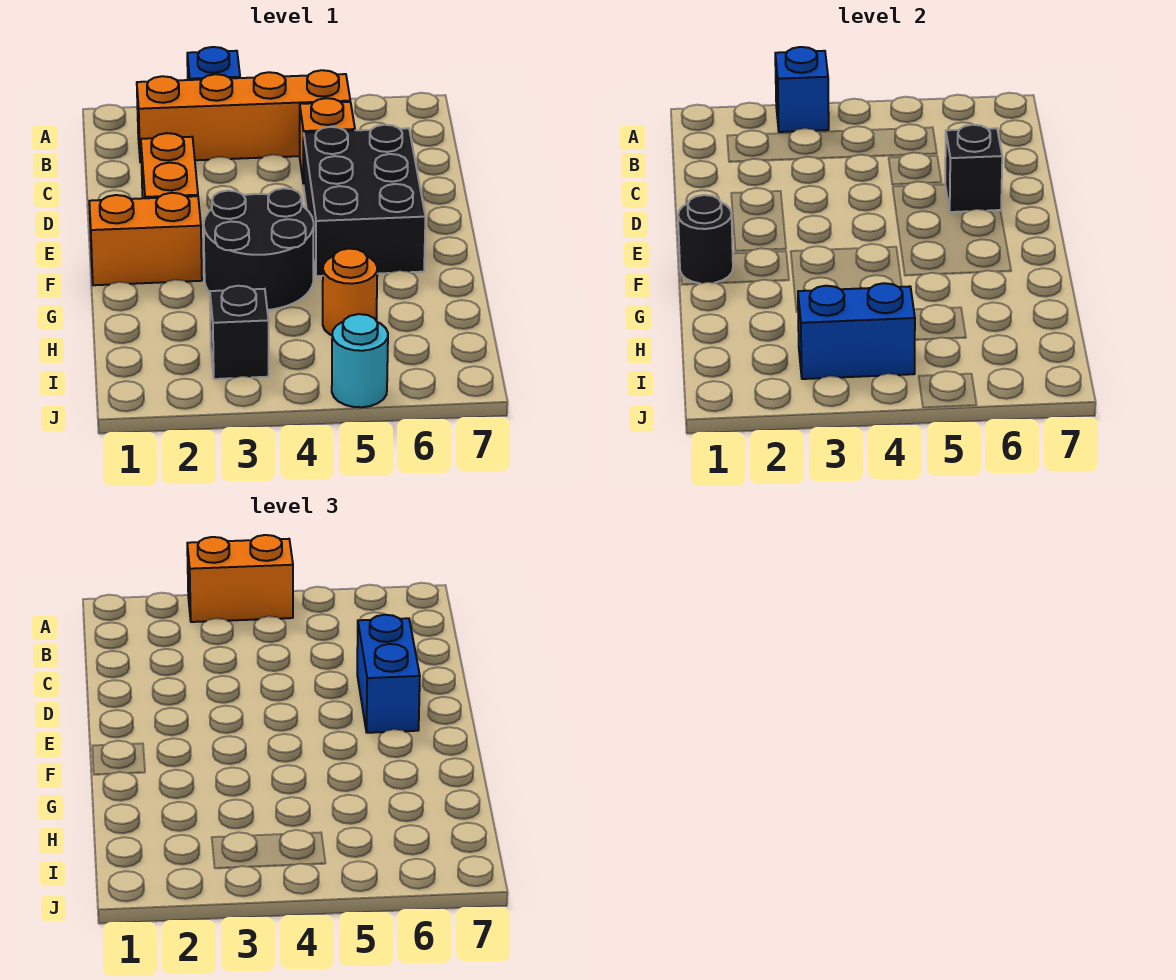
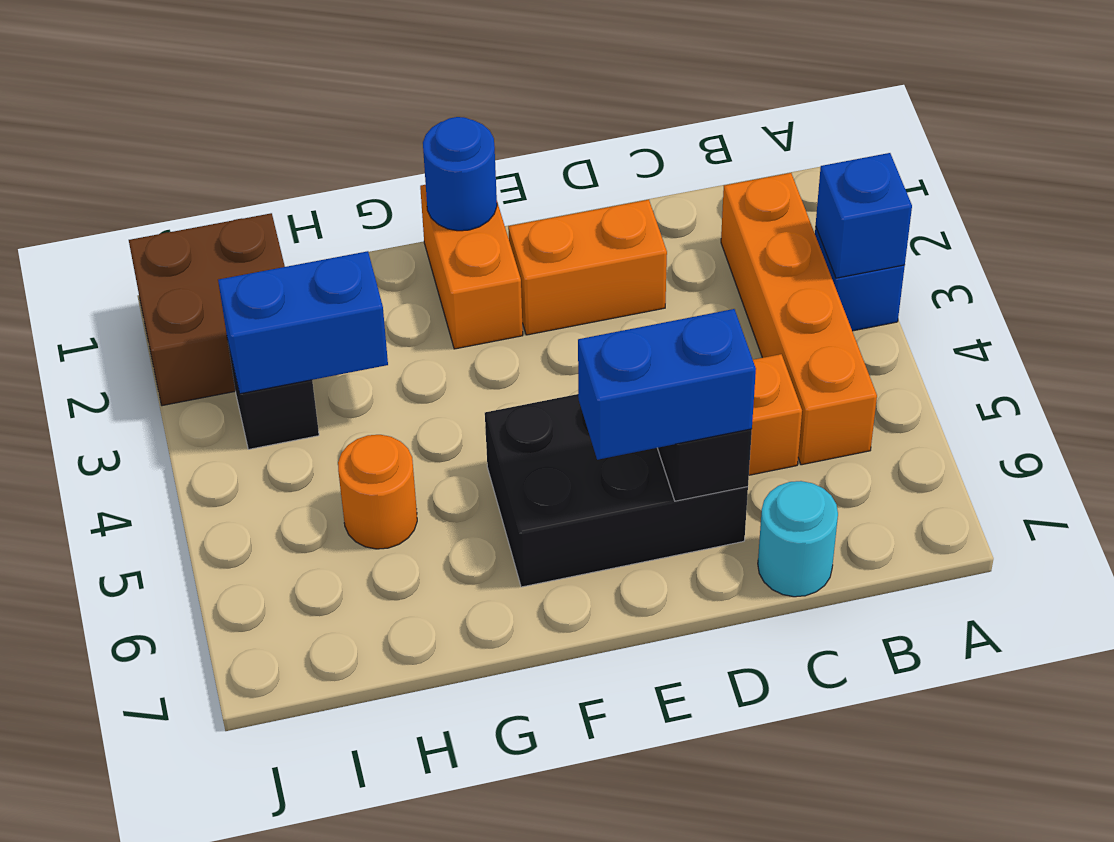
orange 1x2 brick [187,535,293,622] -> none
black 1x1 round brick [678,195,733,283] -> blue 1x1 round brick [423,117,497,231]
black 2x2 round brick [204,188,314,310] -> none
none -> brown 2x2 brick [129,213,285,406]
blue 1x2 brick [798,283,915,379] -> blue 1x2 brick turned to [218,251,388,394]
cyan 1x1 round brick [332,314,388,407] -> cyan 1x1 round brick moved to [758,481,838,597]

